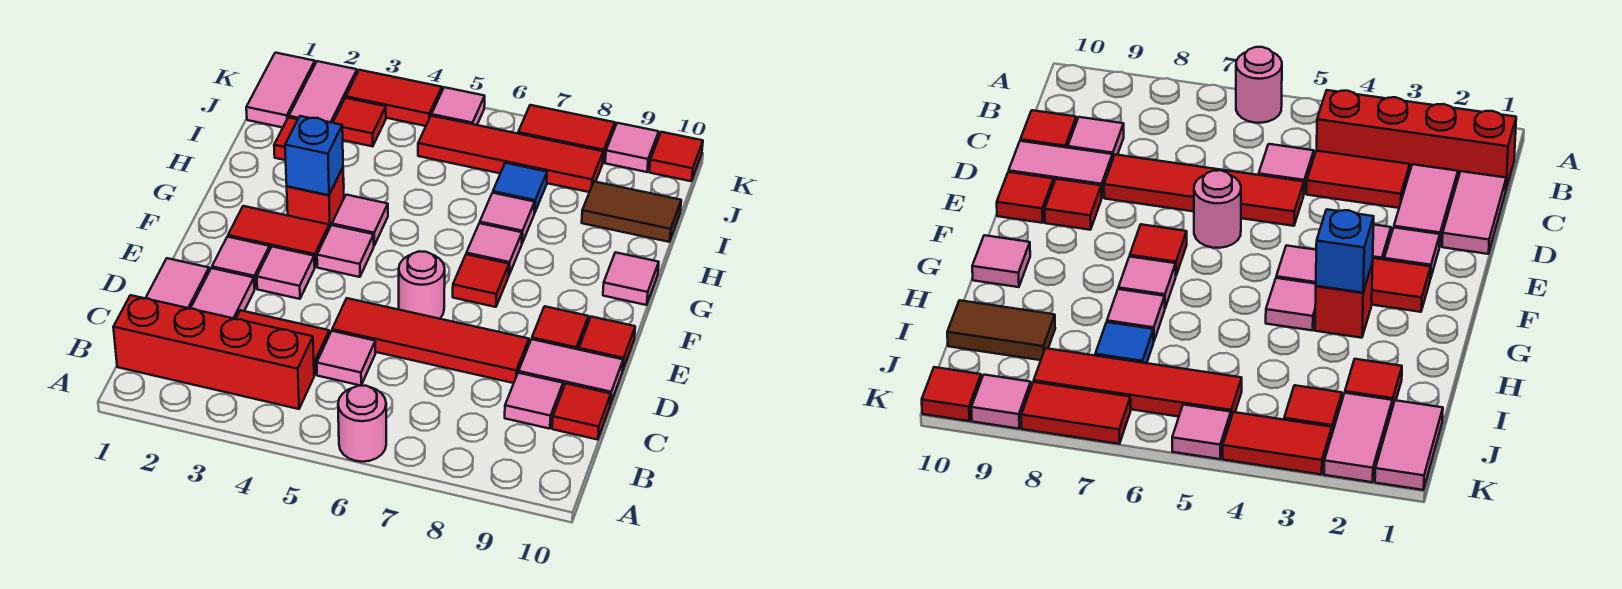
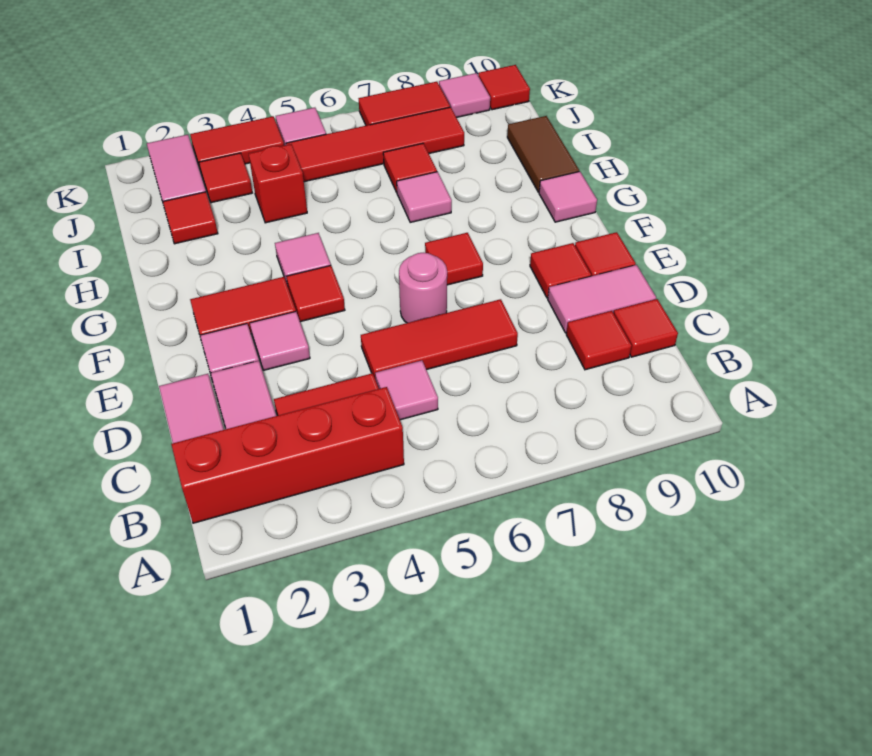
pink 1x1 round brick [338,386,386,462] -> none
pink 1x1 tile [505,373,563,429] -> red 1x1 tile [566,311,632,370]
red 1x4 tile [332,298,529,383] -> red 1x3 tile [361,299,518,380]
pink 1x1 tile [317,225,374,277] -> red 1x1 tile [286,265,345,322]
red 1x1 brick [287,168,344,228] -> red 1x1 brick moved to [249,144,307,223]
blue 1x1 brick [285,116,343,195] -> none
pink 1x1 tile [466,223,522,274] -> none
blue 1x1 tile [493,163,547,213] -> red 1x1 tile [383,143,437,192]
brown 1x2 tile [582,182,681,242] -> brown 1x2 tile turned to [507,116,579,192]
pink 1x2 tile [246,53,315,128] -> none

